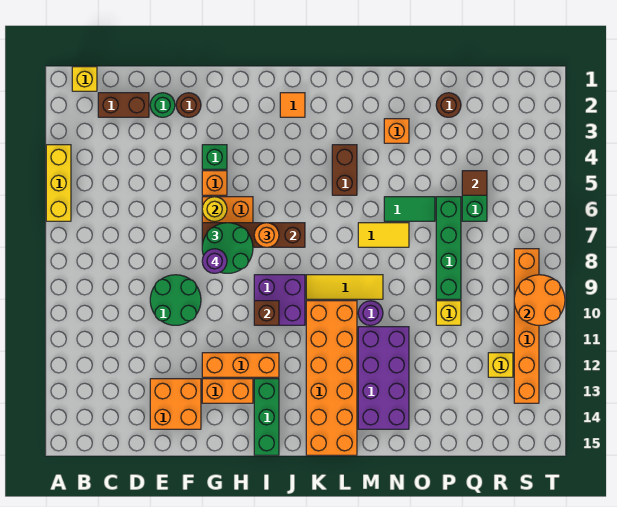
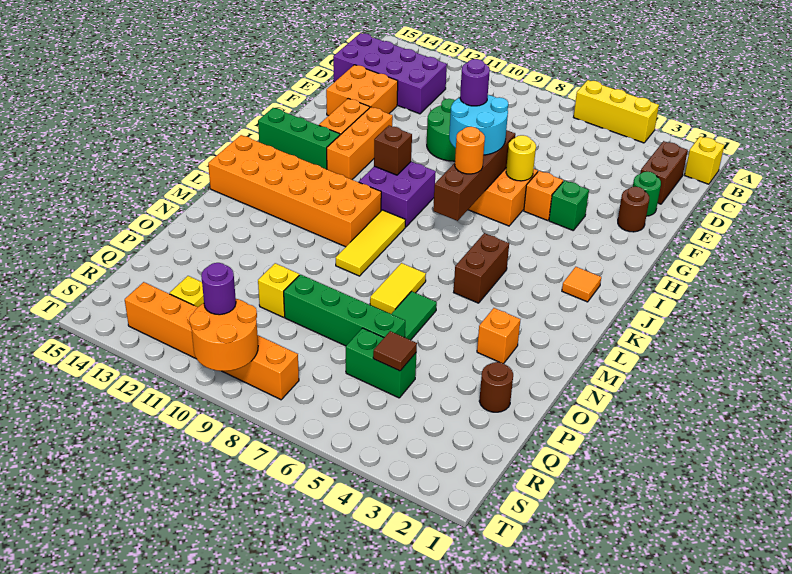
green 2x2 round brick [202,223,253,273] -> cyan 2x2 round brick [449,95,508,155]
brown 1x2 brick [332,145,357,195] -> brown 1x2 brick turned to [454,233,509,303]
purple 1x1 round brick [358,301,383,325] -> purple 1x1 round brick moved to [201,263,236,315]
purple 2x4 brick [358,327,409,429] -> purple 2x4 brick moved to [333,33,447,114]

